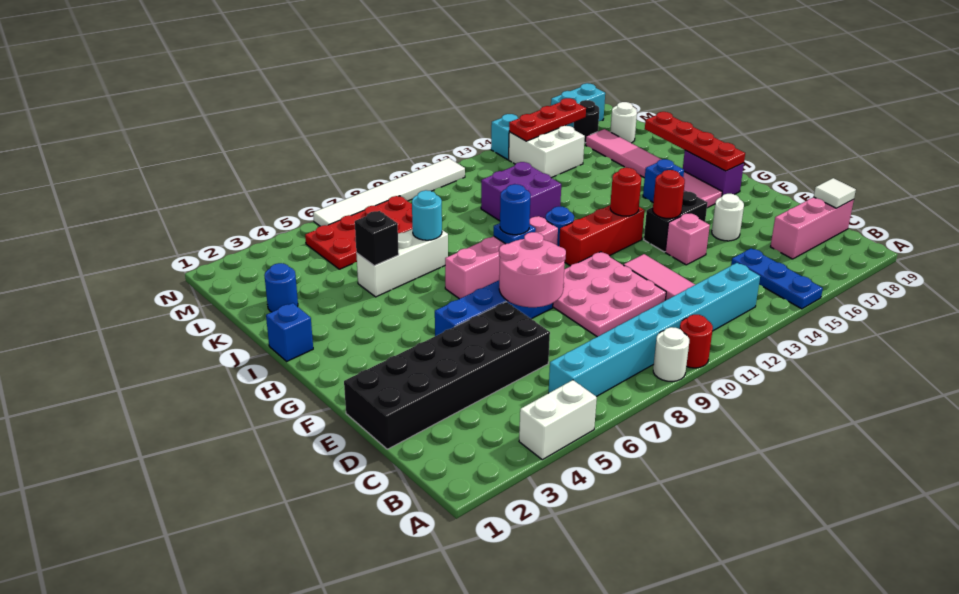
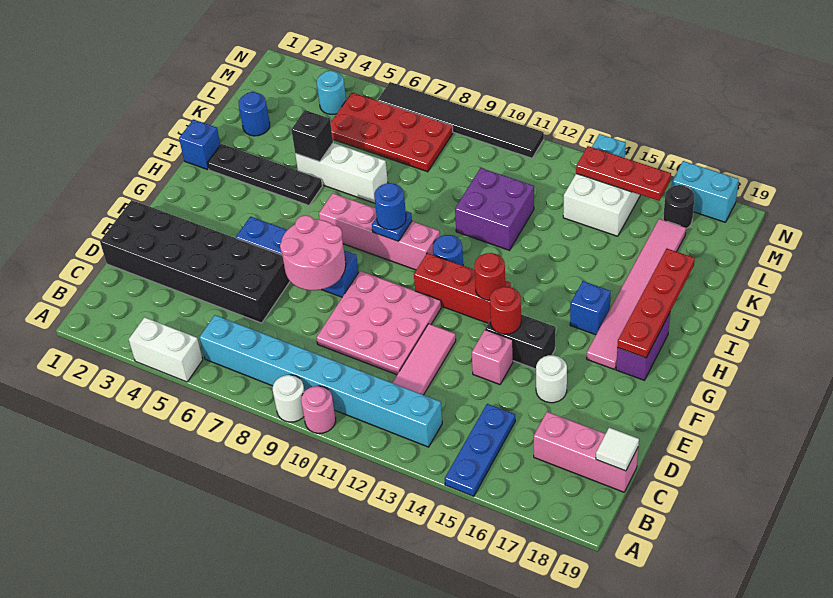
red 1x1 round brick [680,315,713,368] -> pink 1x1 round brick [301,386,336,433]
none -> black 1x4 plate [208,144,322,205]
cyan 1x1 round brick [412,190,442,240] -> cyan 1x1 round brick moved to [317,71,346,114]
white 1x1 round brick [610,102,637,143] -> none
white 1x6 tile [313,158,465,226] -> black 1x6 tile [378,82,544,158]

